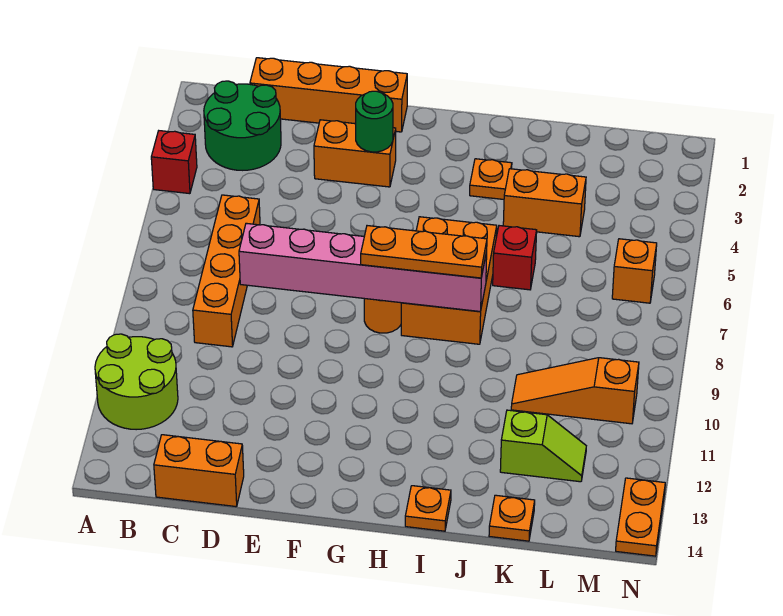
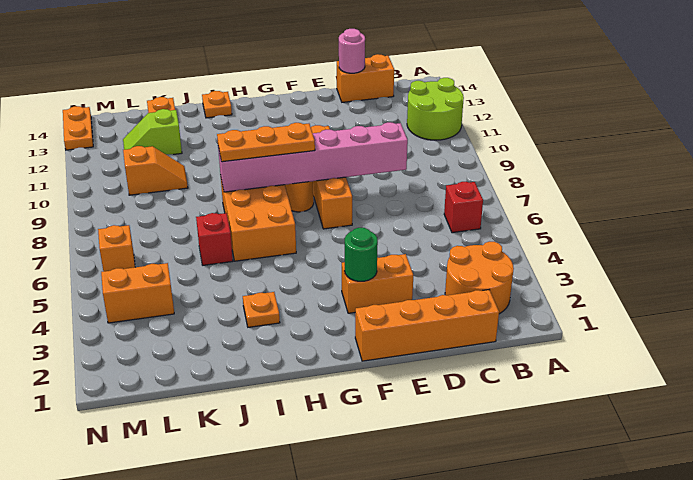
red 1x1 brick [151,131,197,194] -> red 1x1 brick moved to [444,182,483,233]
green 2x2 round brick [204,81,281,170] -> orange 2x2 round brick [445,242,514,314]
orange 1x4 brick [193,195,260,347] -> orange 1x4 brick moved to [311,125,352,229]
none -> pink 1x1 round brick [339,29,365,73]
orange 1x2 brick [503,169,586,237] -> orange 1x2 brick moved to [101,263,174,323]
orange 1x3 slope [511,358,639,424] -> orange 1x2 slope [123,146,188,195]

